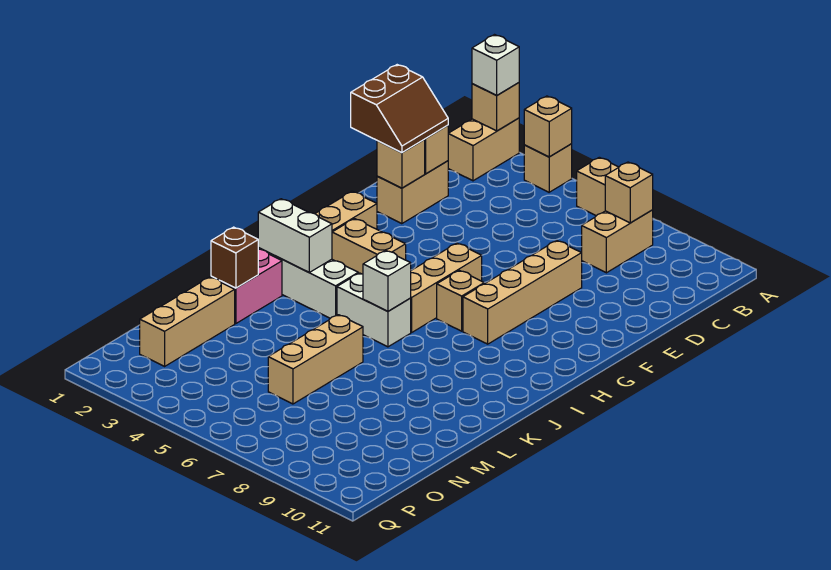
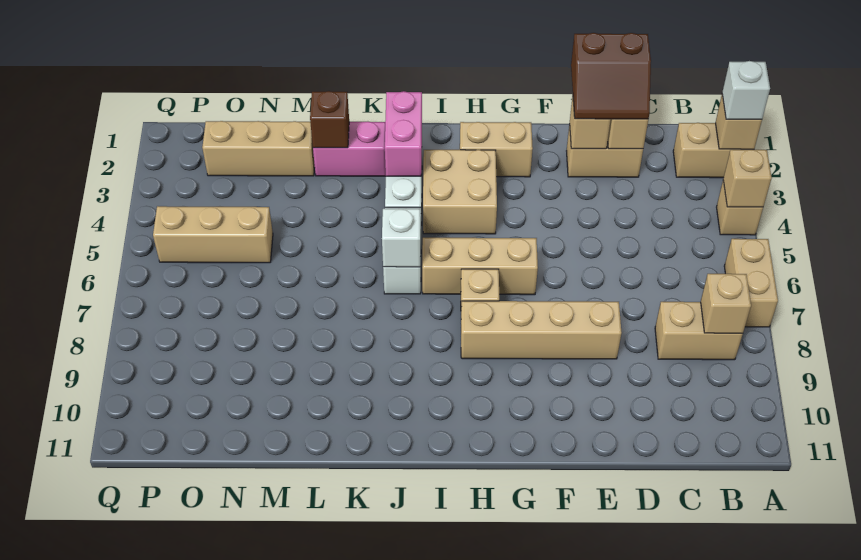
tan 1x2 brick [332,219,406,274] -> tan 2x2 brick [423,150,497,234]
white 1x2 brick [258,199,332,272] -> pink 1x2 brick [385,91,422,176]
tan 1x3 brick [268,315,363,404] -> tan 1x3 brick moved to [153,206,273,263]

